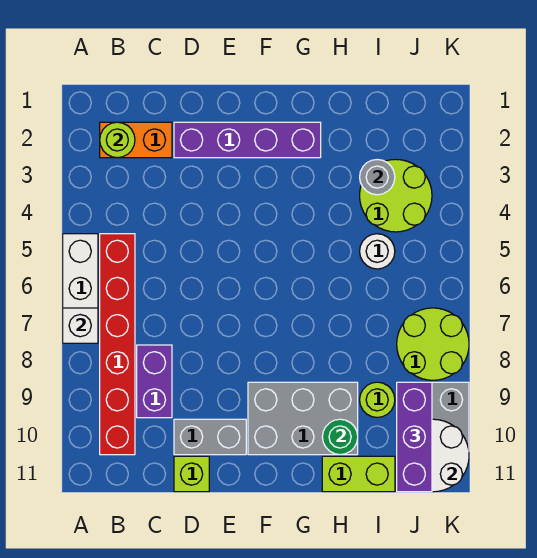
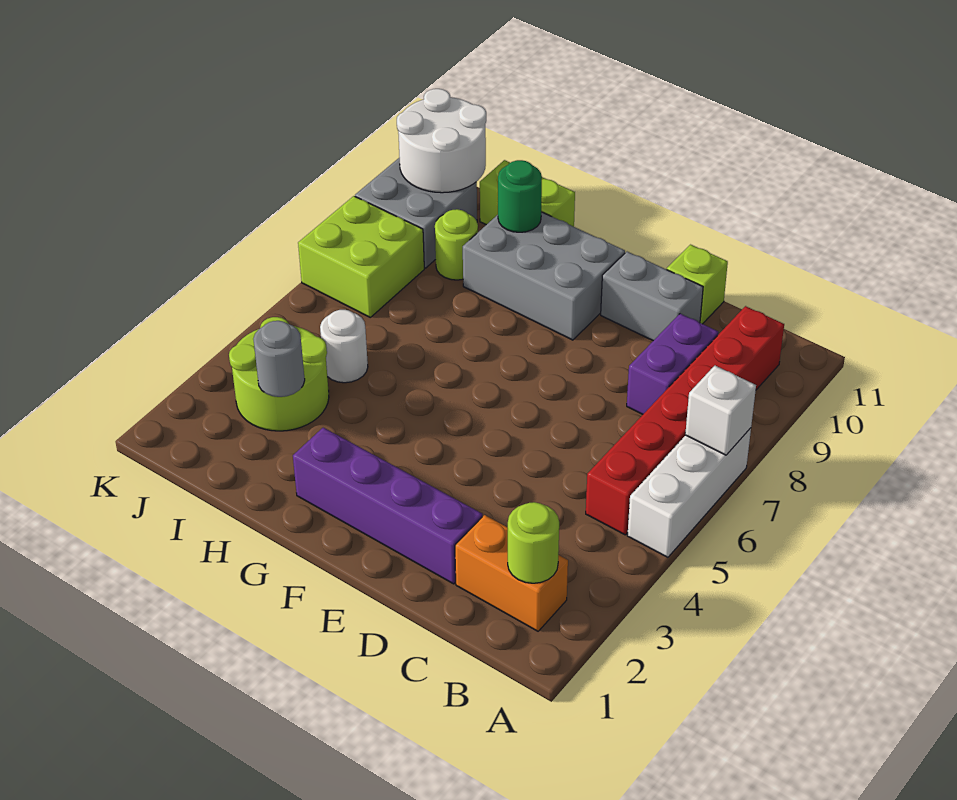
lime 2x2 round brick [397,308,469,380] -> lime 2x2 brick [298,196,424,317]
purple 1x3 brick [397,382,432,492] -> none

